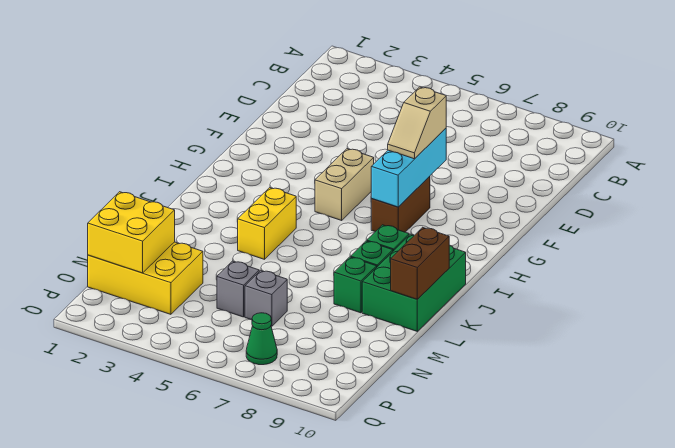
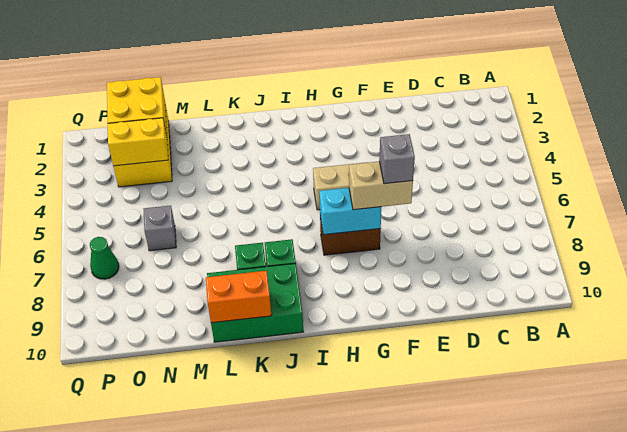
cyan 1x3 brick [371,128,446,207] -> cyan 1x2 brick [319,188,381,235]
tan 1x2 slope [388,87,446,159] -> tan 1x2 brick [349,162,413,210]
yellow 1x2 brick [238,188,296,259] -> yellow 1x2 brick moved to [108,118,168,166]
brown 1x2 brick [391,227,449,299] -> orange 1x2 brick [206,271,271,323]
green 1x1 brick [334,257,377,313] -> none
grey 1x1 brick [217,261,259,317] -> grey 1x1 brick moved to [379,134,415,184]

